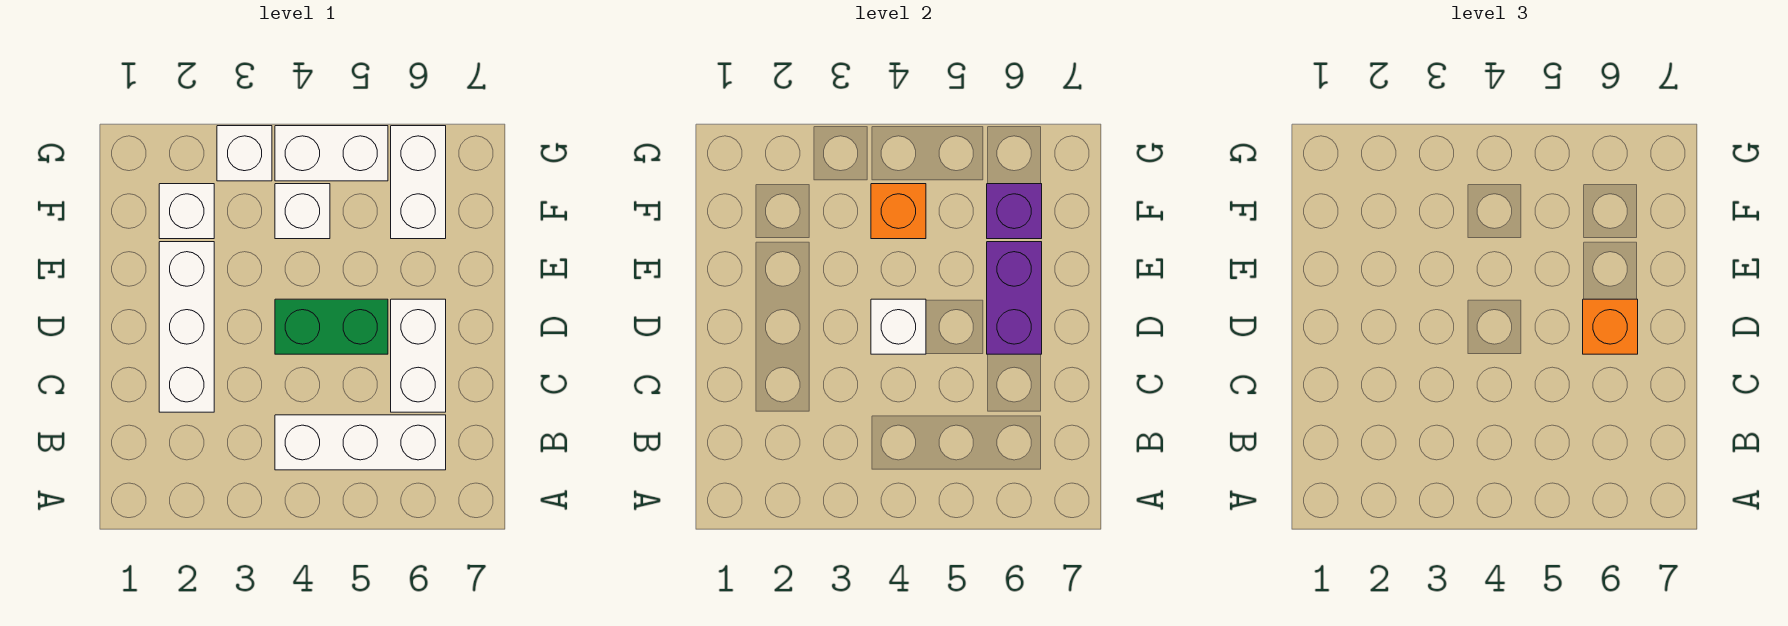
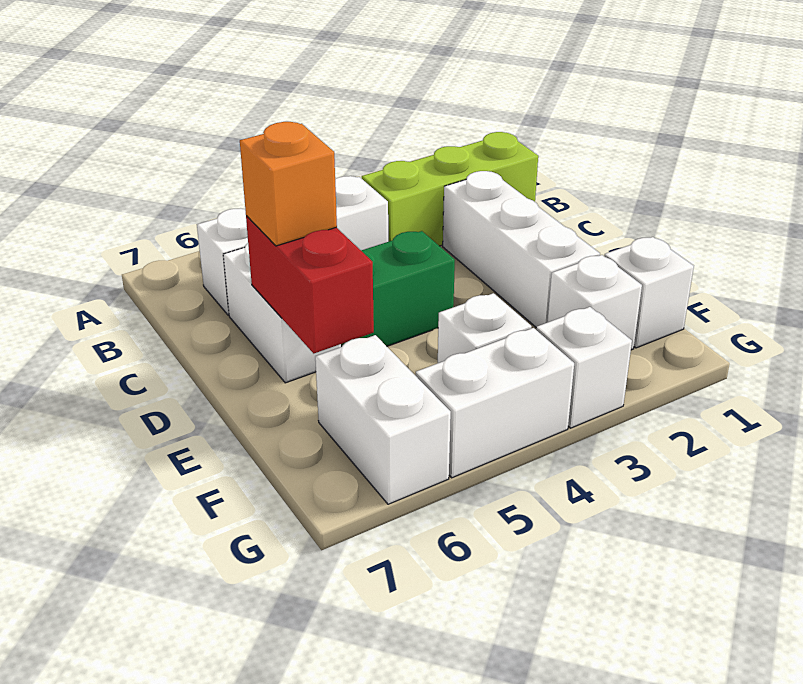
none -> lime 1x3 brick [362,132,538,246]
white 1x1 brick [871,299,926,354] -> white 1x1 brick moved to [604,237,694,348]
purple 1x2 brick [987,242,1042,354] -> red 1x2 brick [246,216,374,353]
orange 1x1 brick [871,184,926,239] -> none
purple 1x1 brick [987,184,1042,239] -> none

